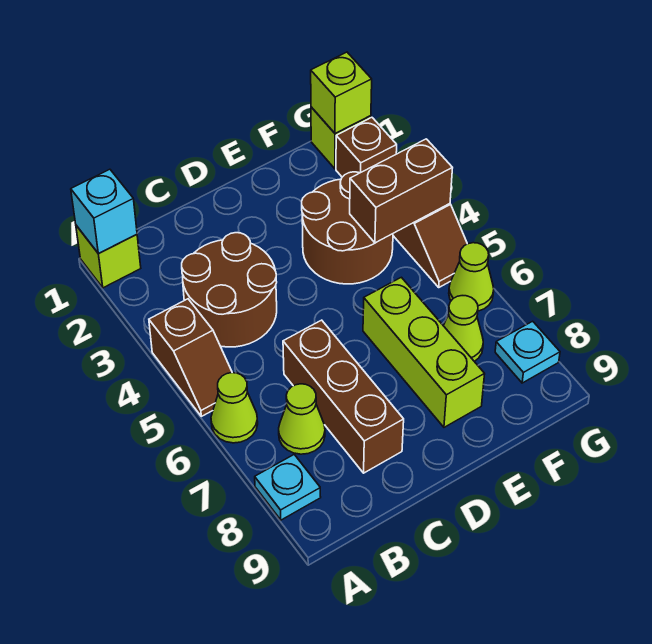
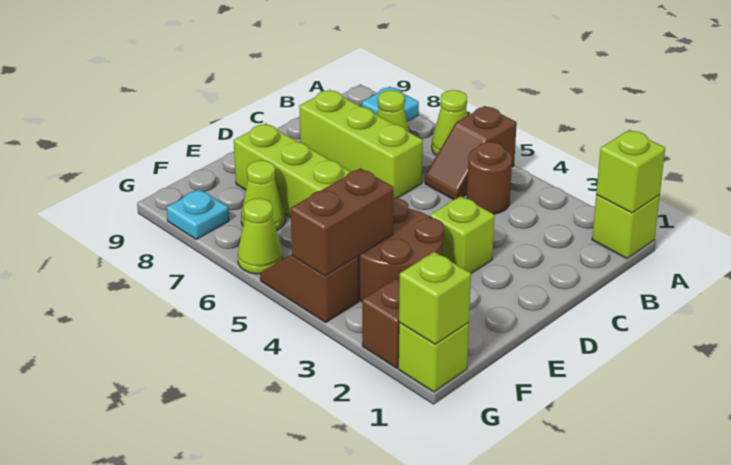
cyan 1x1 brick [71,169,137,254] -> lime 1x1 brick [596,130,665,213]
brown 1x2 slope [149,299,232,416] -> brown 1x2 slope turned to [425,106,517,200]
brown 2x2 round brick [182,233,277,347] -> brown 1x1 round brick [467,142,512,214]
brown 1x3 brick [283,320,404,473] -> lime 1x3 brick [299,90,423,198]
none -> lime 1x1 brick [430,196,495,273]

